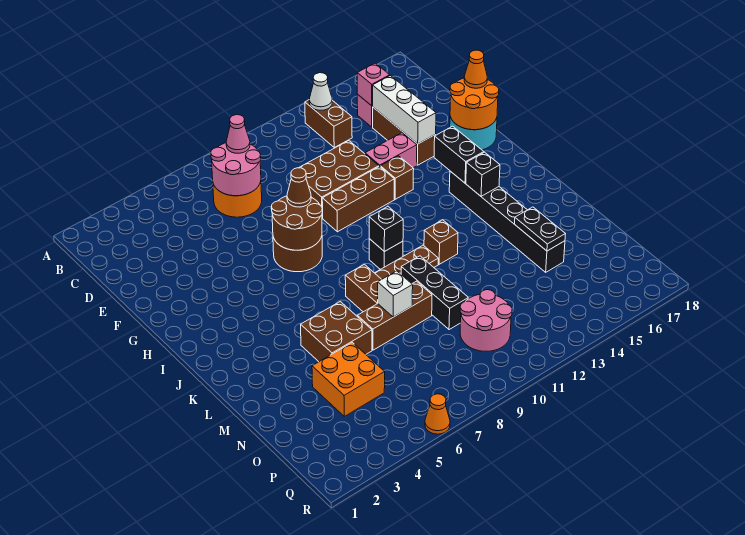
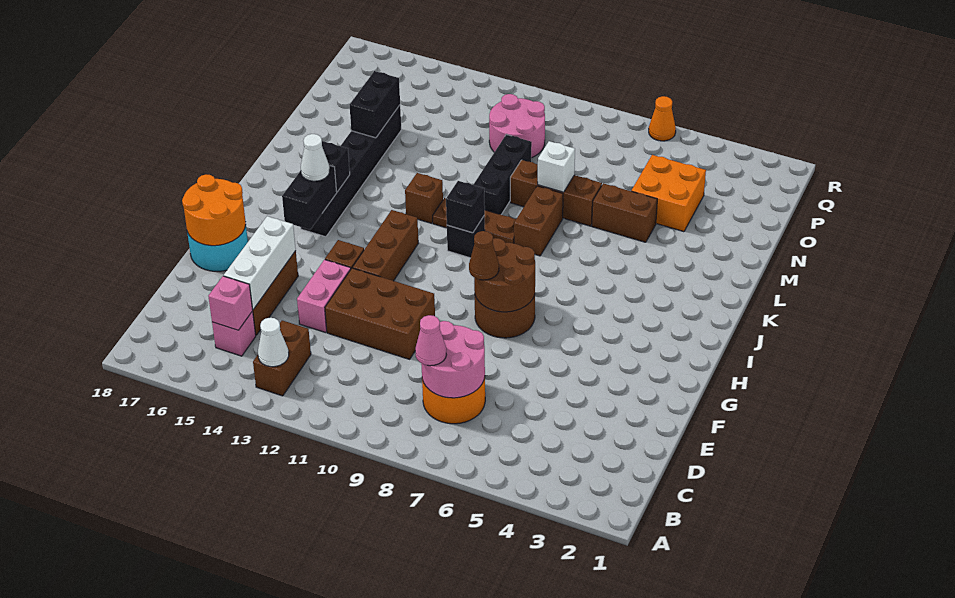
pink 1x2 brick [365,133,417,168] -> pink 1x2 brick turned to [297,260,351,333]
orange 1x1 cone [464,50,487,88] -> none
brown 1x3 brick [322,166,394,232] -> brown 1x3 brick turned to [353,210,418,281]
none -> white 1x1 cone [301,134,329,181]
brown 2x2 brick [301,302,372,362] -> brown 1x2 brick [592,183,657,242]
black 1x2 plate [515,207,565,251] -> black 1x2 brick [350,71,400,138]

